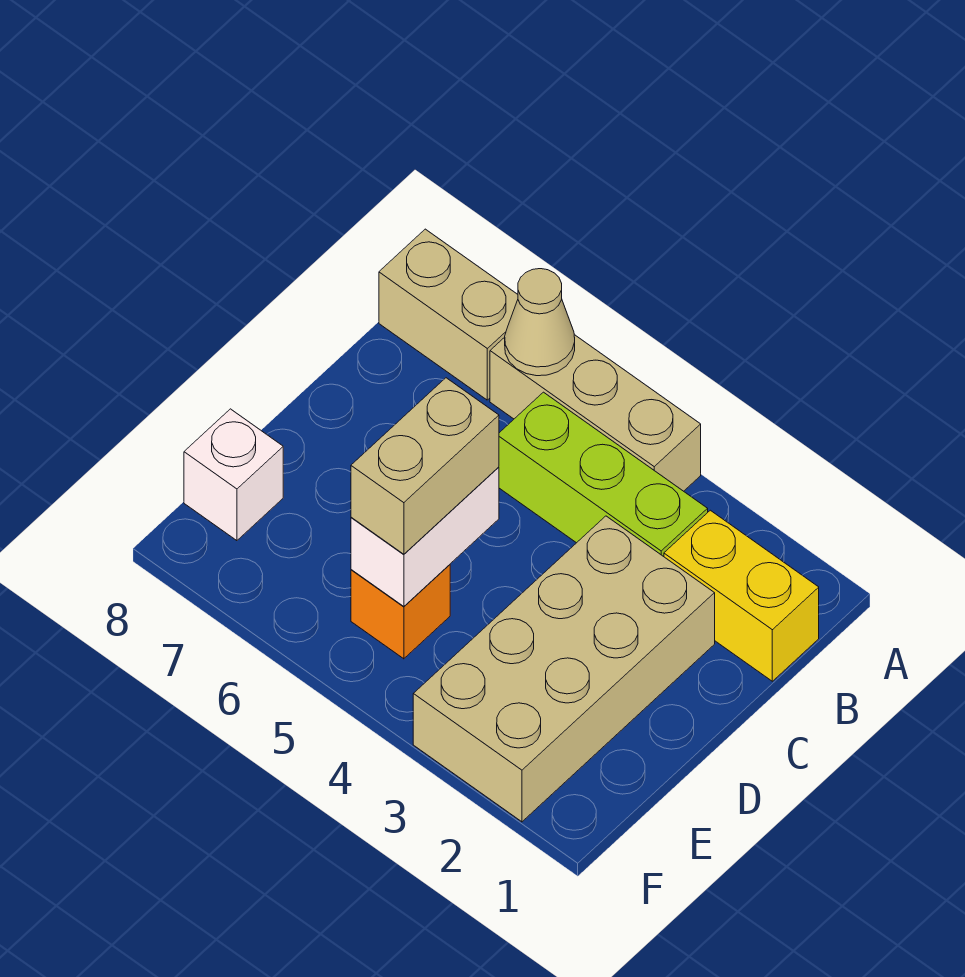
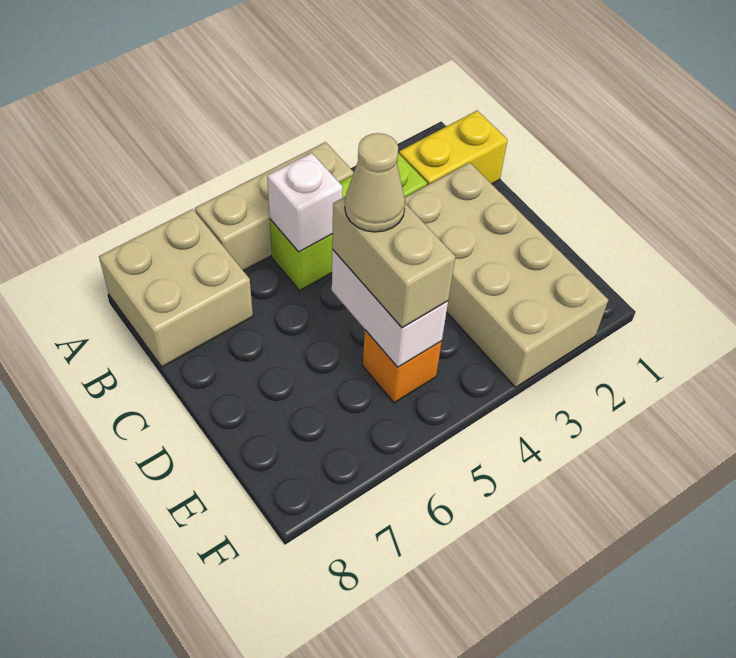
tan 1x1 cone [505,269,575,376] -> tan 1x1 cone moved to [345,133,405,232]
tan 1x2 brick [379,229,518,400] -> tan 2x2 brick [99,209,253,367]
white 1x1 brick [184,409,283,541] -> white 1x1 brick moved to [267,153,343,252]

